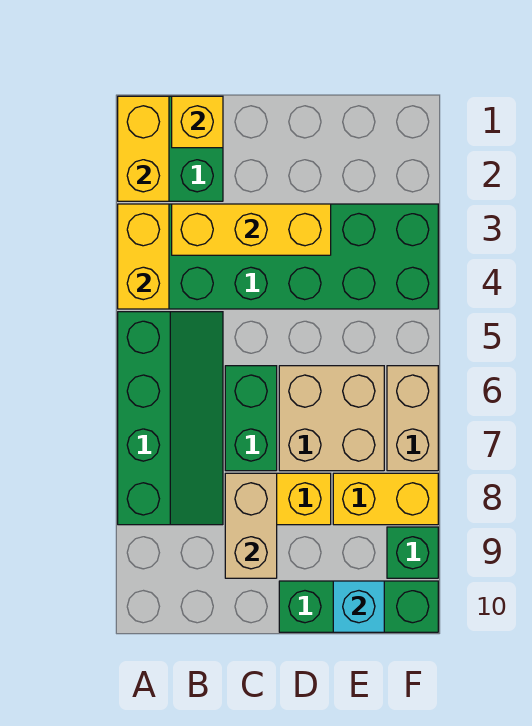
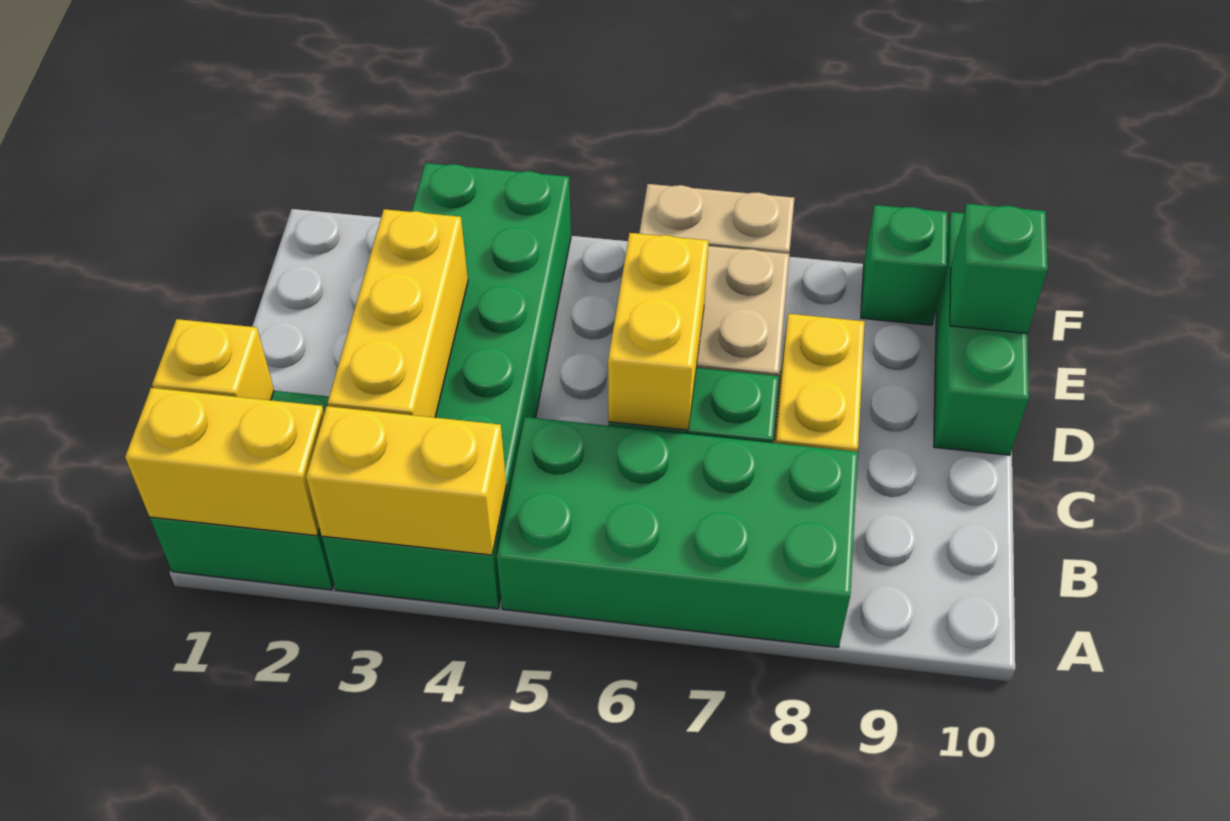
green 2x4 slope [118,312,223,525] -> green 2x4 brick [497,417,858,647]
tan 1x2 brick [225,473,277,578] -> none
yellow 1x2 brick [333,473,438,525] -> yellow 1x2 brick moved to [608,233,709,430]
cyan 1x1 brick [333,581,384,632] -> green 1x1 brick [950,204,1048,334]

